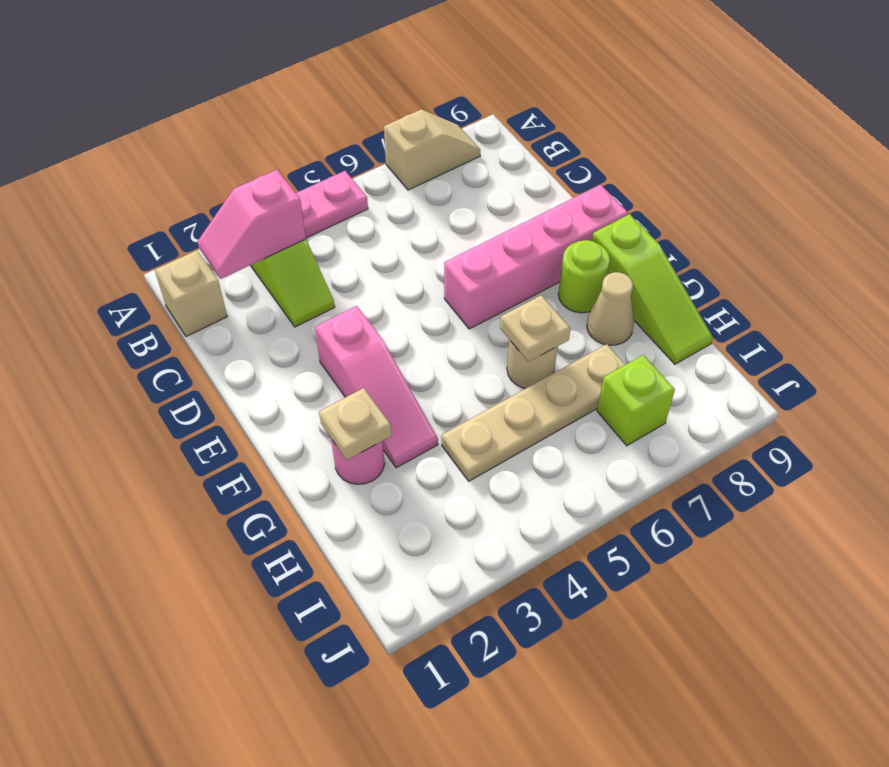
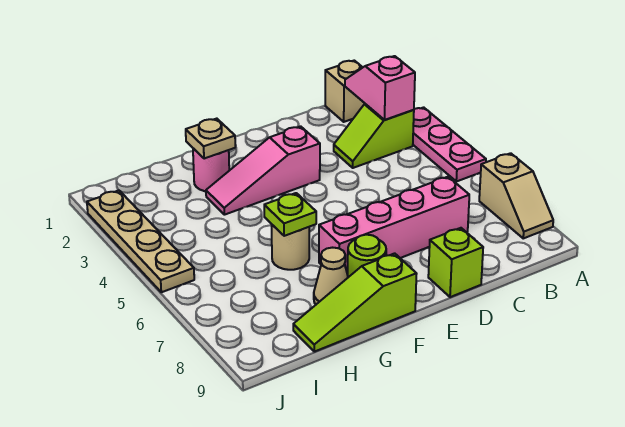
pink 1x4 brick [444,185,628,329] -> pink 1x4 brick turned to [319,177,469,275]
tan 1x1 plate [500,295,570,362] -> lime 1x1 plate [264,193,316,236]
tan 1x4 plate [441,344,625,481] -> tan 1x4 plate moved to [87,190,194,292]
lime 1x1 brick [597,355,675,446] -> lime 1x1 brick moved to [428,228,483,297]

